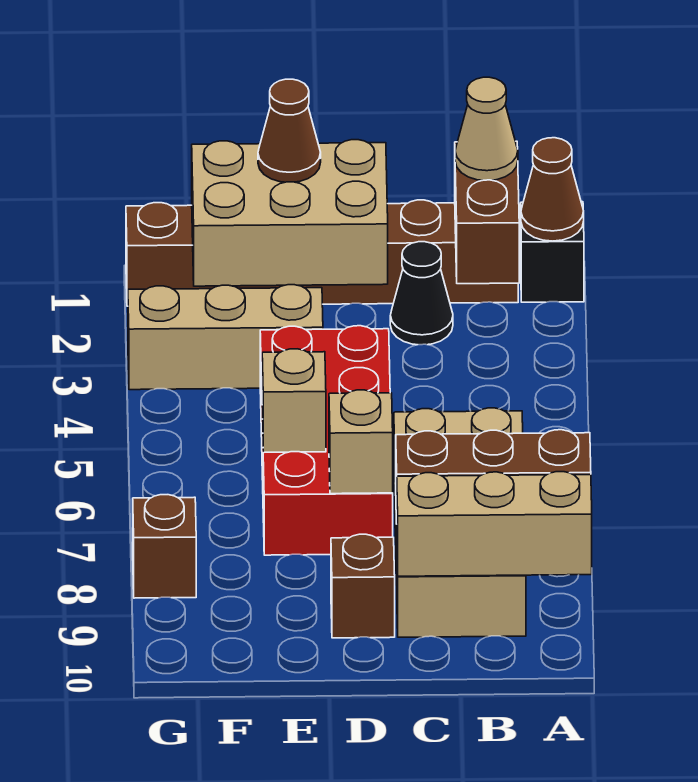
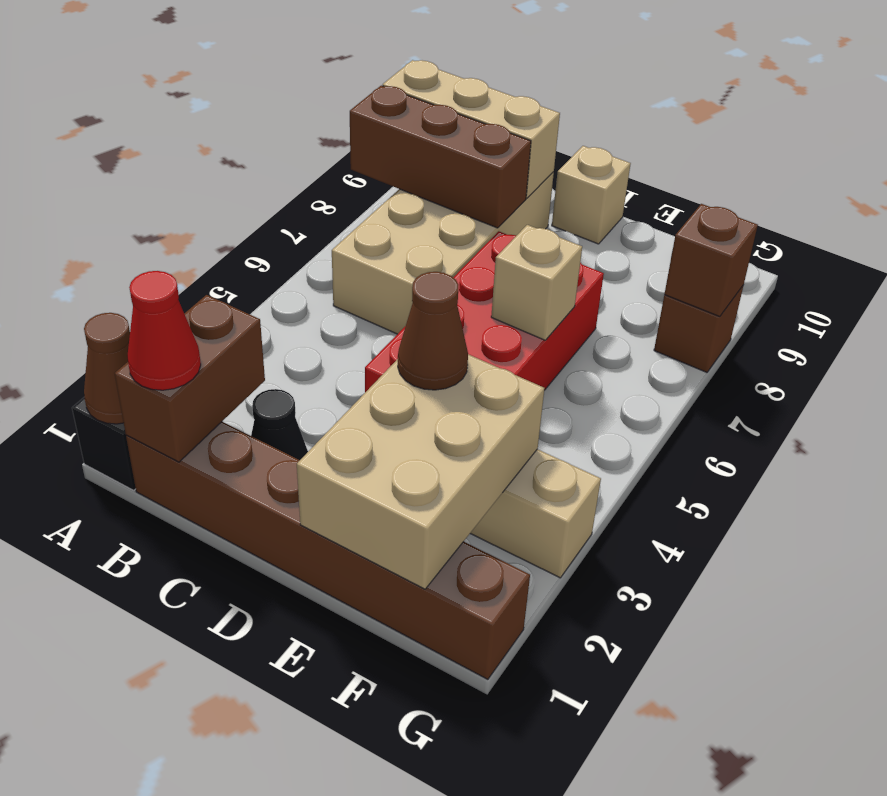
tan 1x1 cone [455,77,518,180] -> red 1x1 cone [127,271,201,390]
tan 2x3 brick [192,140,388,286] -> tan 2x3 brick turned to [297,354,545,589]
tan 1x1 brick [329,390,393,494] -> tan 1x1 brick moved to [552,146,631,244]
brown 1x1 brick [331,534,395,638] -> brown 1x1 brick moved to [664,204,758,317]
brown 1x1 cone [258,79,321,182] -> brown 1x1 cone moved to [398,272,468,390]

